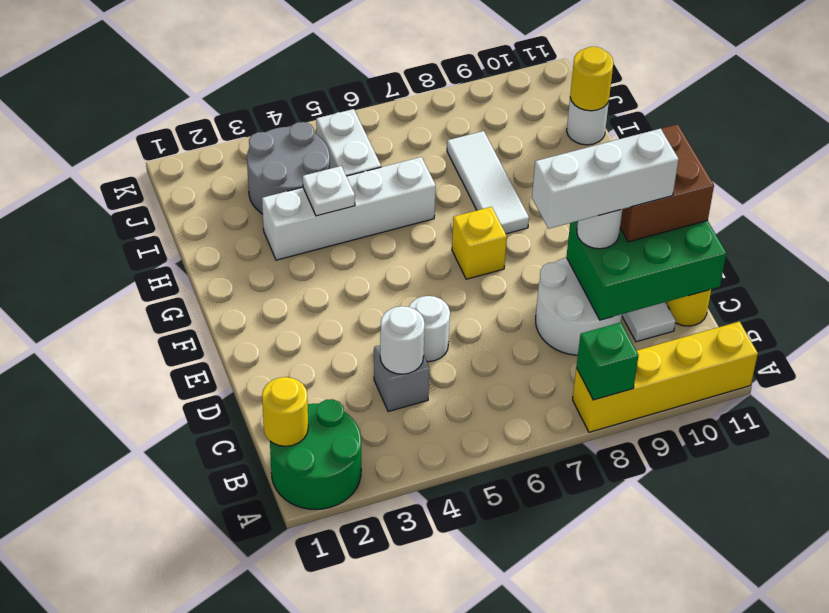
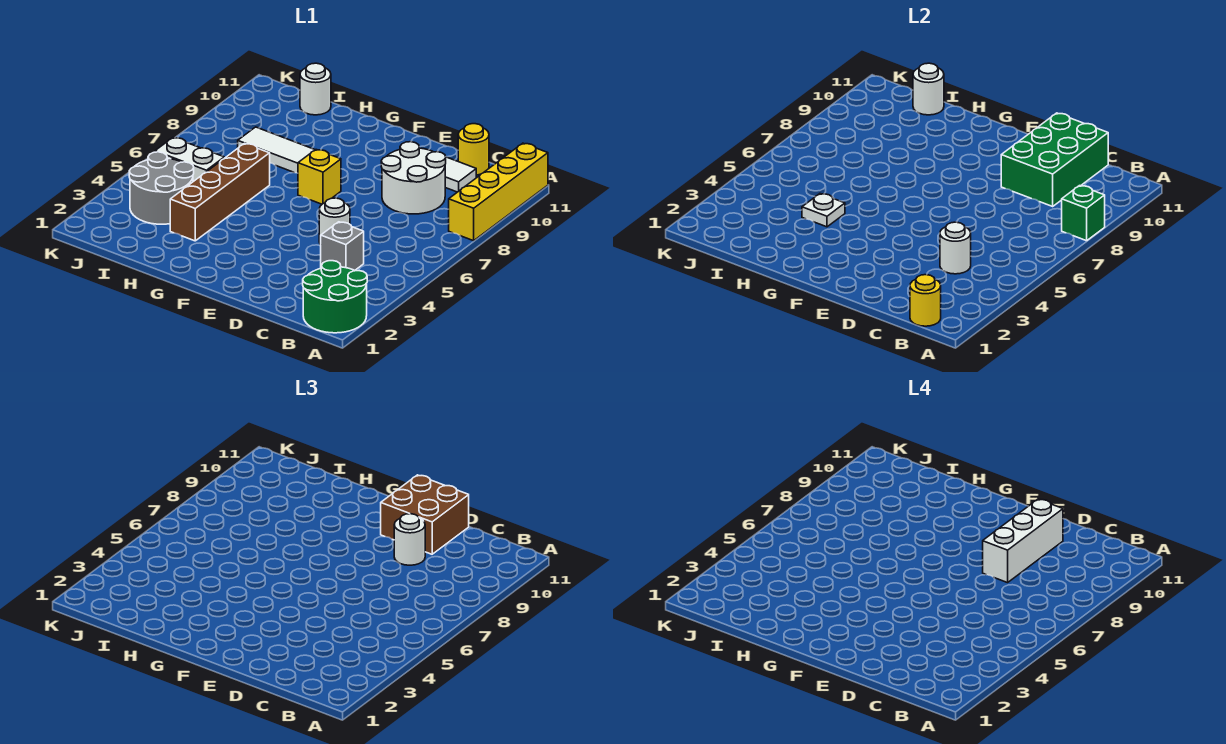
white 1x4 brick [262,157,436,260] -> brown 1x4 brick [170,143,270,241]
yellow 1x1 round brick [570,47,613,111] -> white 1x1 round brick [913,63,944,115]

